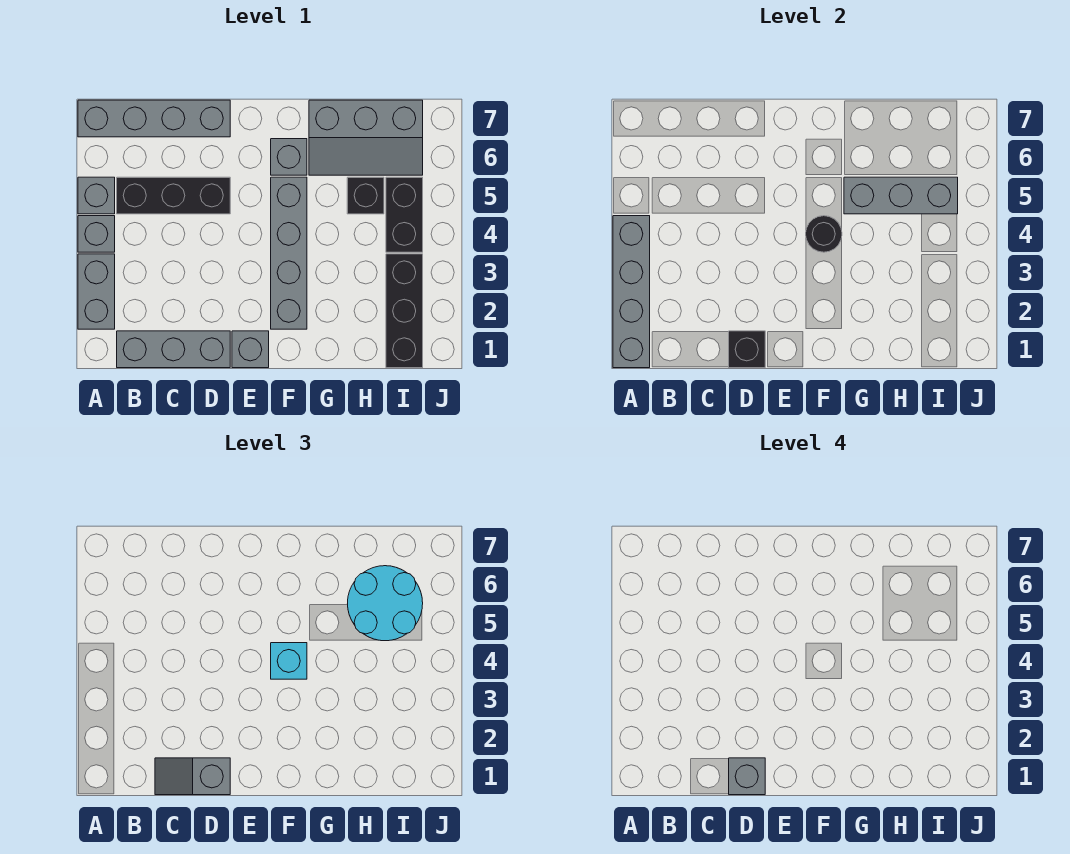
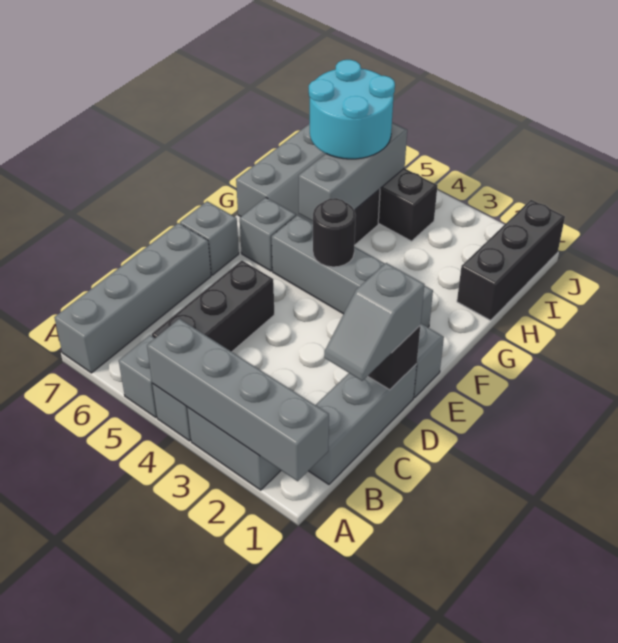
grey 1x1 brick [729,758,765,795] -> grey 1x1 brick moved to [180,201,239,275]
cyan 1x1 brick [271,643,307,679] -> none
black 1x3 brick [386,254,423,368] -> black 1x3 brick turned to [457,200,565,320]

